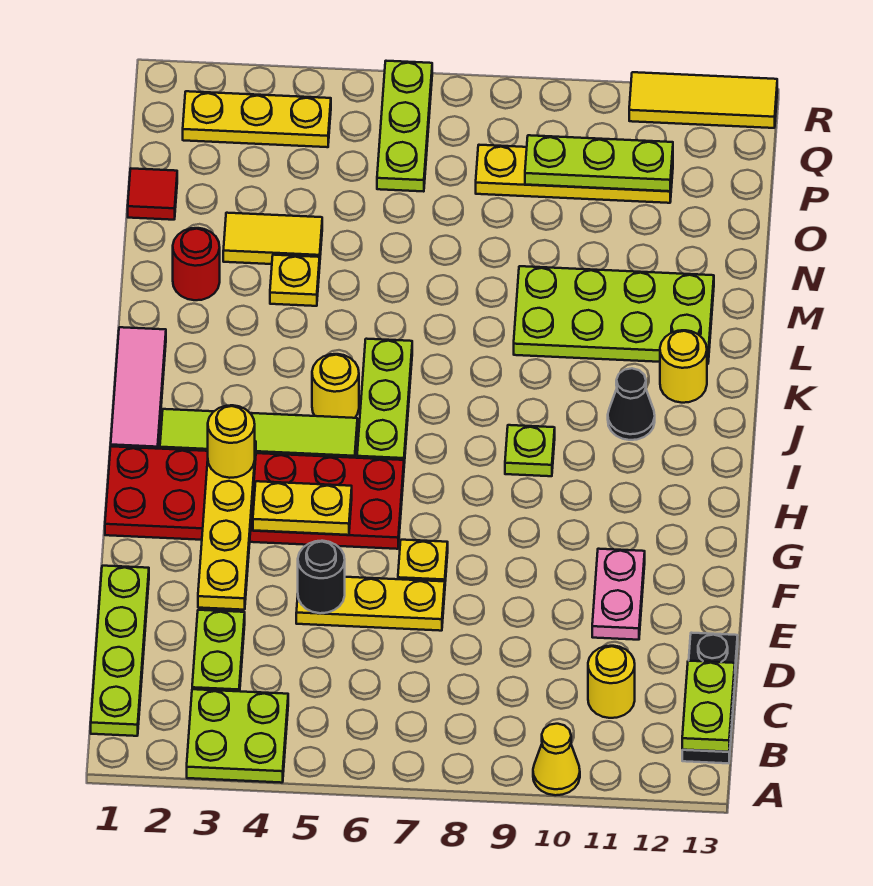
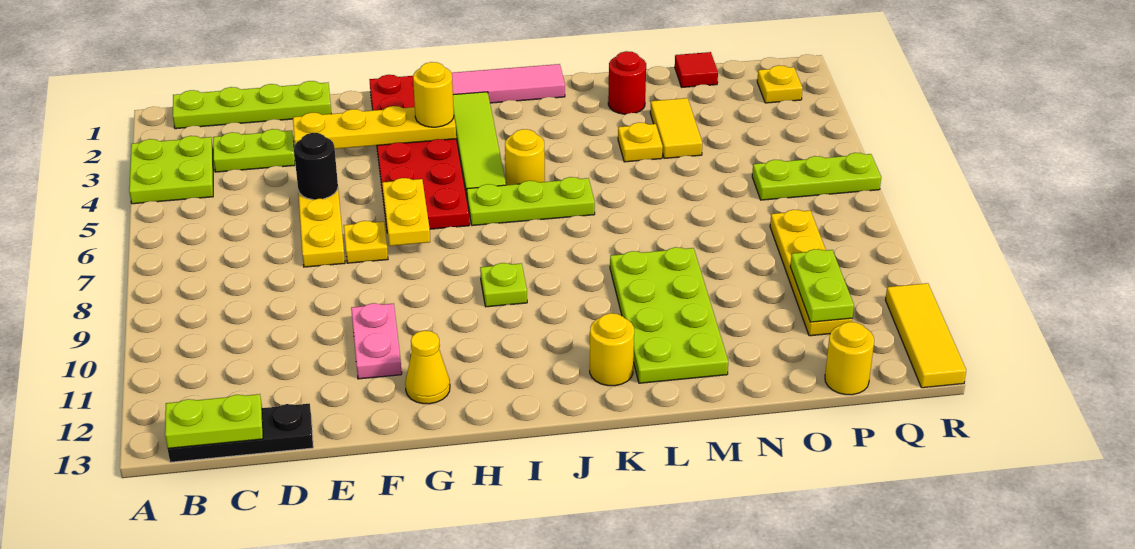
yellow 1x1 cone [533,724,580,795] -> yellow 1x1 cone moved to [405,331,450,404]
yellow 1x1 round brick [588,646,635,718] -> yellow 1x1 round brick moved to [825,322,874,395]
pink 1x2 plate [592,549,645,640] -> pink 1x2 plate turned to [351,303,402,379]
yellow 1x2 plate [253,481,352,535] -> yellow 1x2 plate moved to [382,178,430,246]
black 1x1 cone [608,368,655,440] -> none
lime 1x3 plate [525,135,673,191] -> lime 1x2 plate [790,249,854,322]
yellow 1x3 plate [183,91,331,147] -> yellow 1x1 plate [757,65,803,103]

